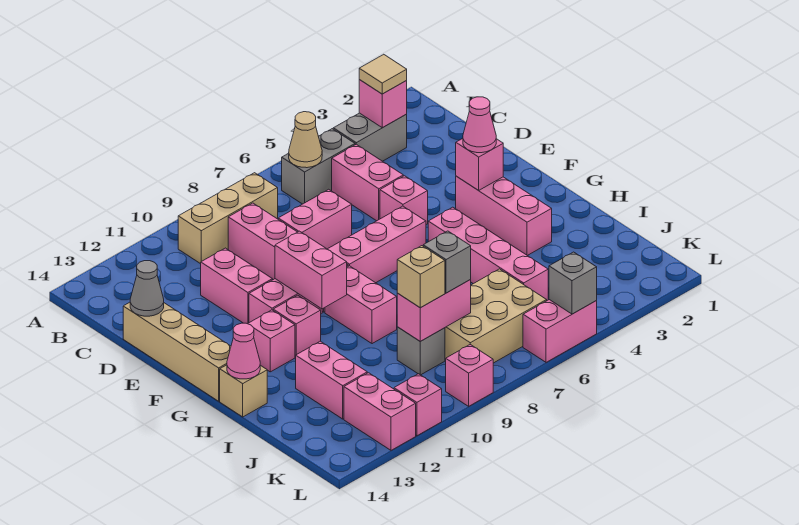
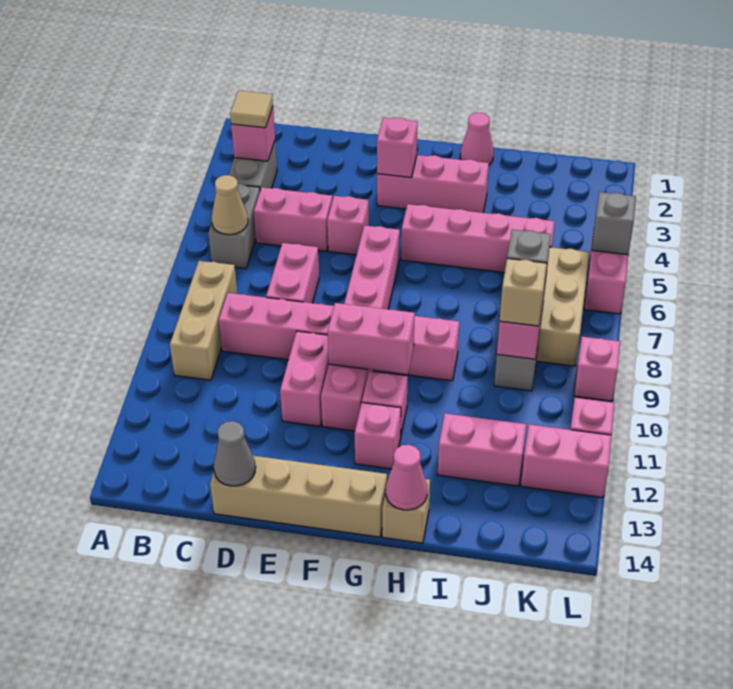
pink 1x2 brick [201,248,272,324] -> pink 1x2 brick turned to [280,331,329,426]
pink 1x1 cone [463,97,496,153] -> pink 1x1 cone moved to [460,113,494,165]

